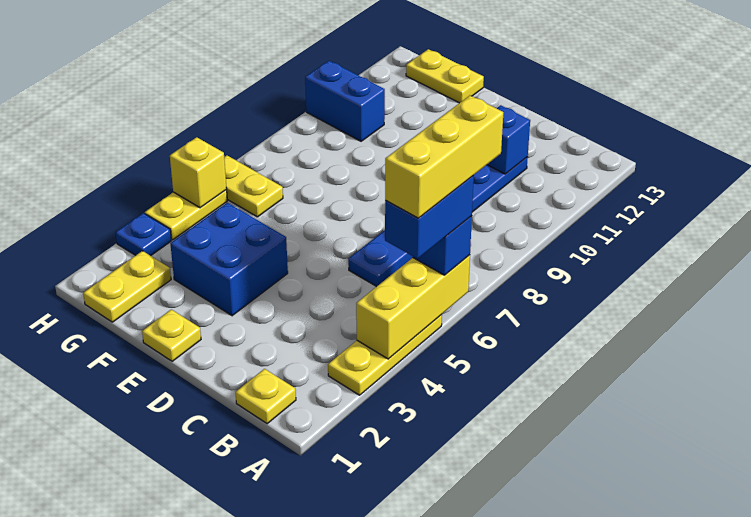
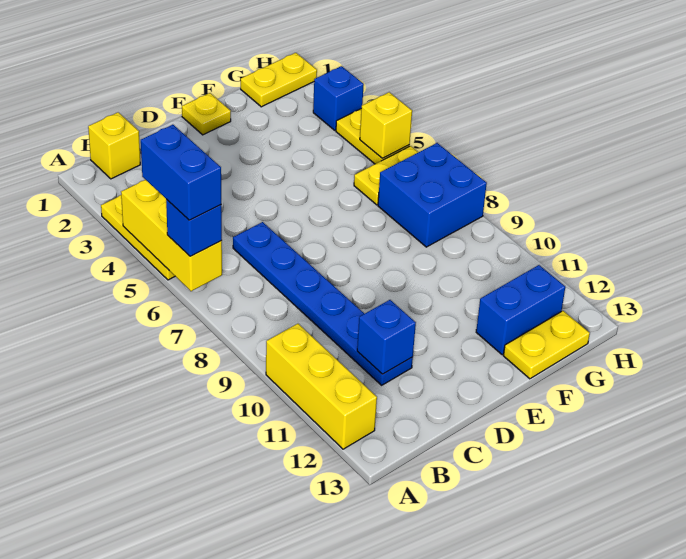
yellow 1x3 brick [385,96,503,218] -> yellow 1x3 brick moved to [266,324,377,449]
yellow 1x1 plate [236,369,296,424] -> yellow 1x1 brick [88,112,140,179]
blue 2x2 brick [170,203,288,316] -> blue 2x2 brick moved to [378,143,487,247]
yellow 1x2 plate [83,251,171,322] -> yellow 1x2 plate turned to [241,53,317,107]
blue 1x2 brick [305,61,385,141] -> blue 1x2 brick moved to [476,265,565,355]
blue 1x1 plate [116,213,171,256] -> blue 1x1 brick [313,66,364,130]

